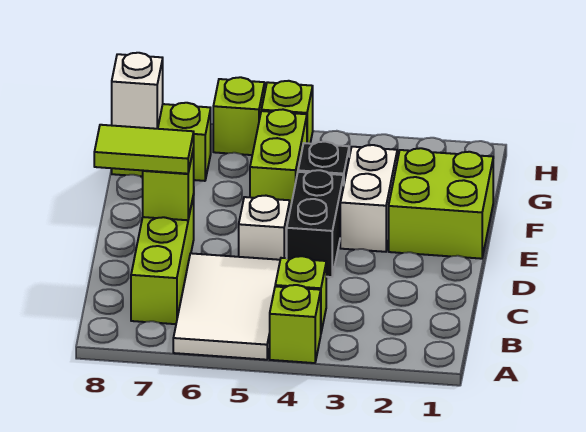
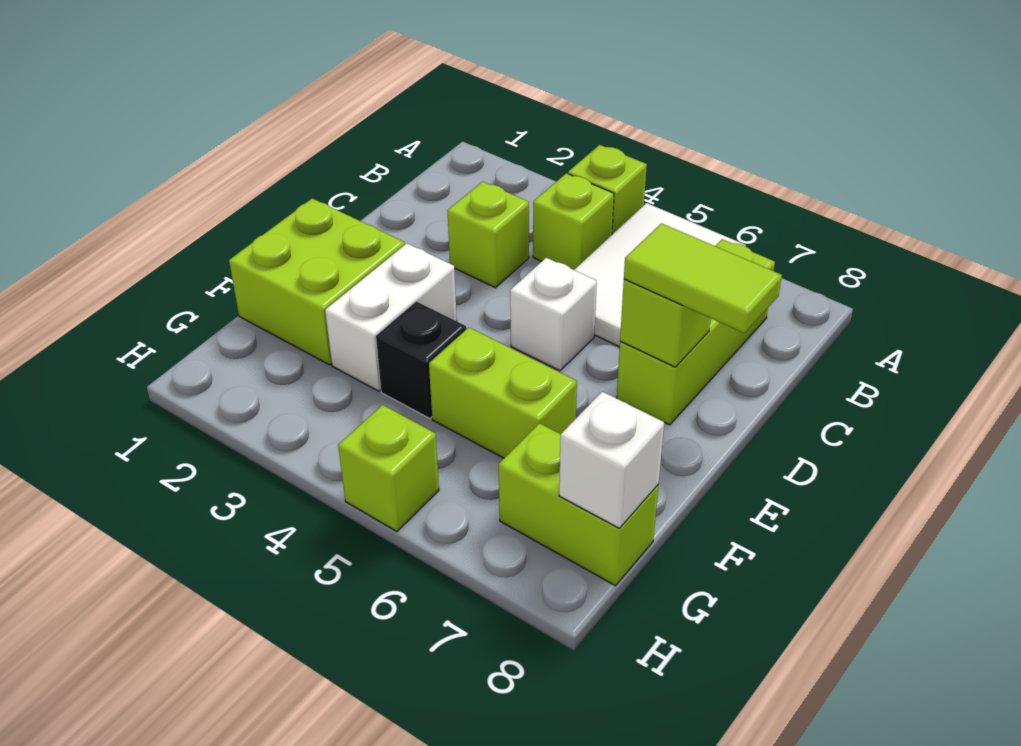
black 1x2 brick [287,170,344,277] -> none
lime 1x2 brick [250,110,307,209] -> lime 1x2 brick turned to [429,327,577,458]
lime 1x1 brick [213,77,265,155] -> lime 1x1 brick moved to [447,182,529,288]

